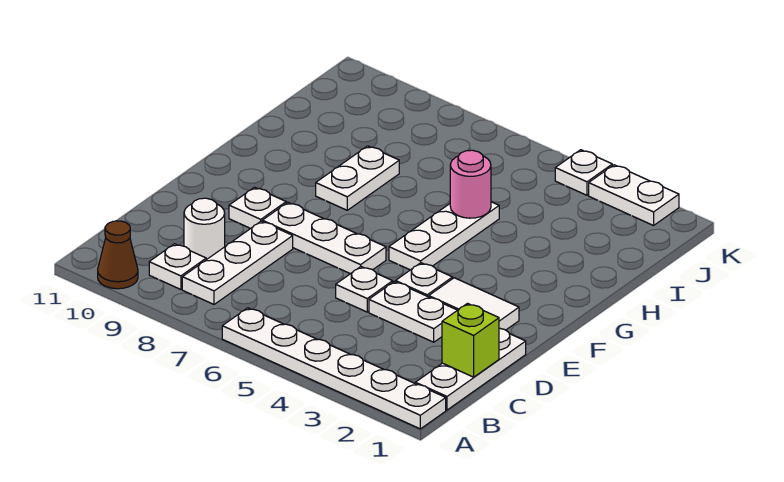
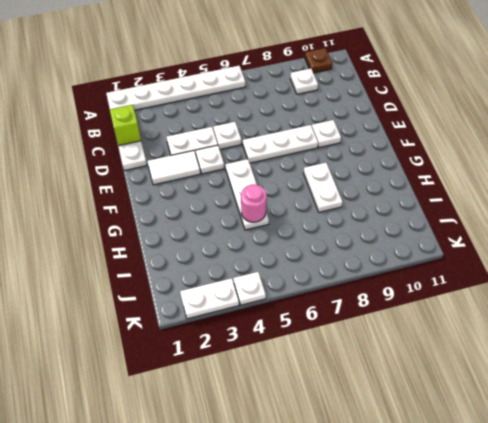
brown 1x1 cone [98,221,138,289] -> brown 1x1 plate [305,48,332,73]
white 1x3 plate [182,221,293,304] -> none
white 1x1 round brick [184,198,225,260] -> none

